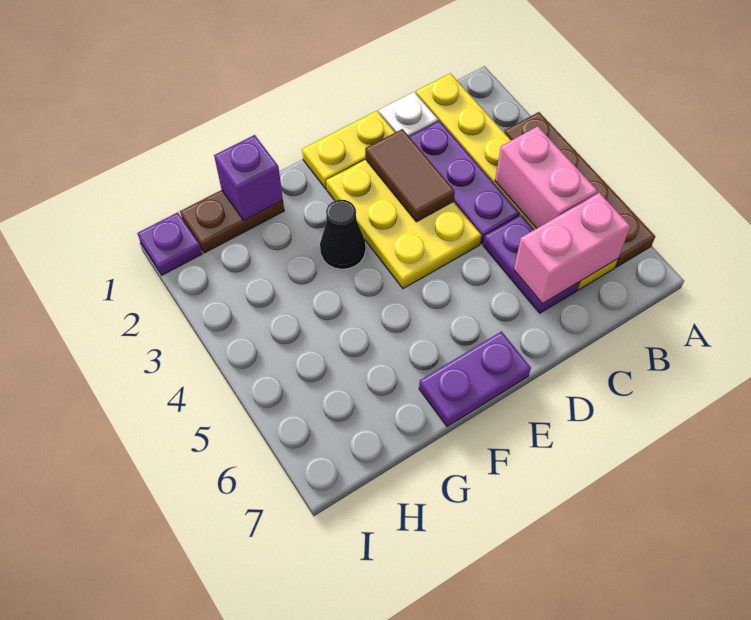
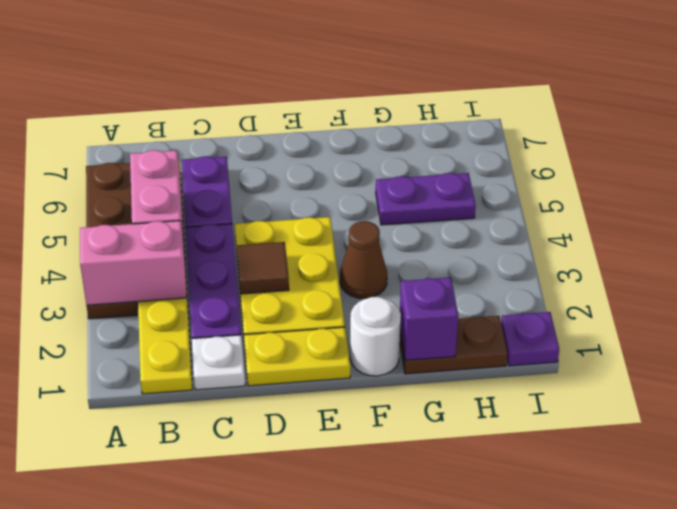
pink 1x2 brick [514,193,630,303] -> pink 1x2 brick moved to [80,221,187,305]
brown 1x2 tile [365,129,455,222] -> brown 1x1 tile [237,242,289,294]
purple 1x2 plate [419,331,531,427] -> purple 1x2 plate moved to [376,173,476,225]
none -> white 1x1 round brick [350,297,401,376]
black 1x1 cone [320,200,366,269] -> brown 1x1 cone [340,221,387,298]

